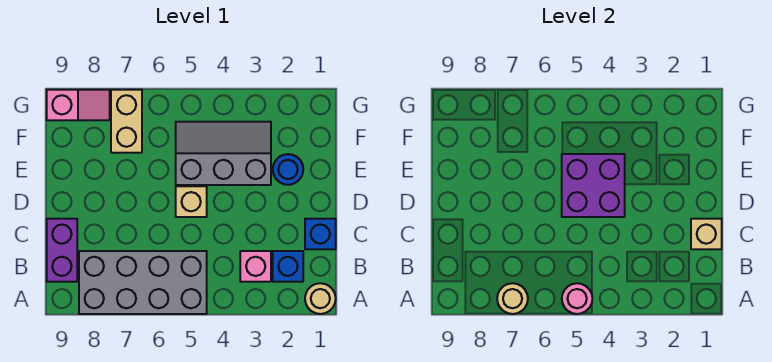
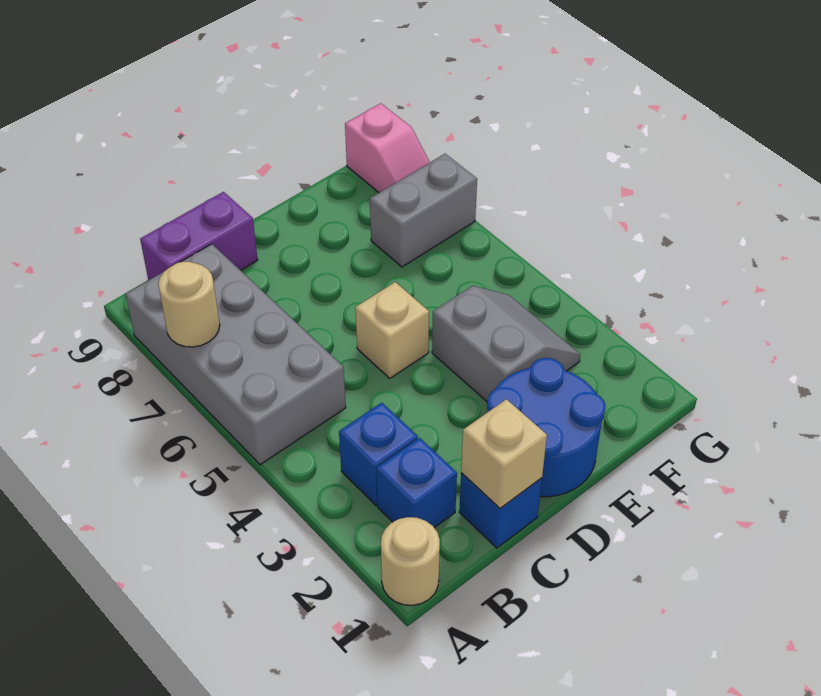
pink 1x1 round brick [562,283,592,314] -> none
pink 1x1 brick [240,251,271,282] -> blue 1x1 brick [339,403,418,505]
purple 2x2 brick [562,154,625,217] -> none
blue 1x1 round brick [273,154,303,185] -> blue 2x2 round brick [487,358,606,497]
grey 2x3 slope [176,122,271,185] -> grey 2x2 slope [432,286,580,402]
tan 1x2 brick [111,90,142,153] -> grey 1x2 brick [370,154,477,267]

